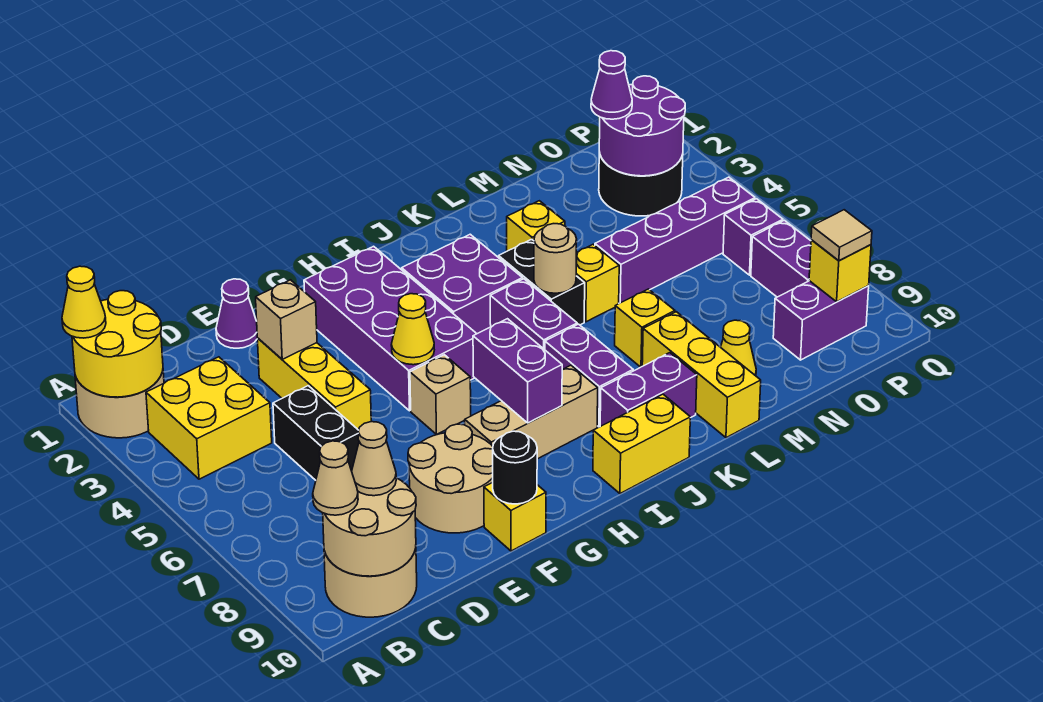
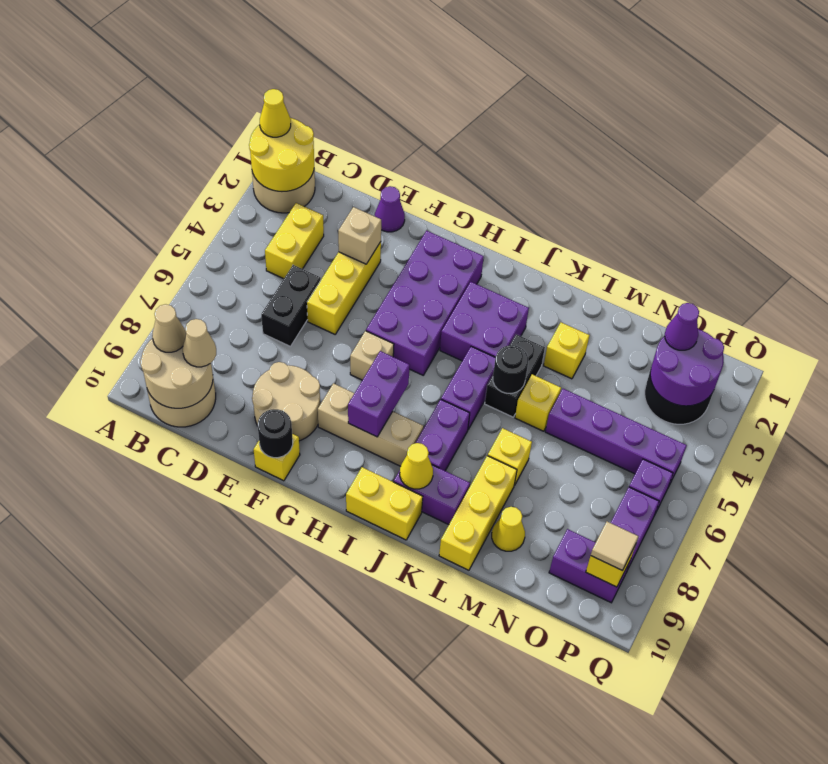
yellow 2x2 brick [146,357,272,479] -> yellow 1x2 brick [265,203,324,279]
yellow 1x1 cone [391,294,434,365] -> yellow 1x1 cone moved to [400,443,433,489]
tan 1x1 round brick [534,224,577,293] -> black 1x1 round brick [493,345,528,393]

